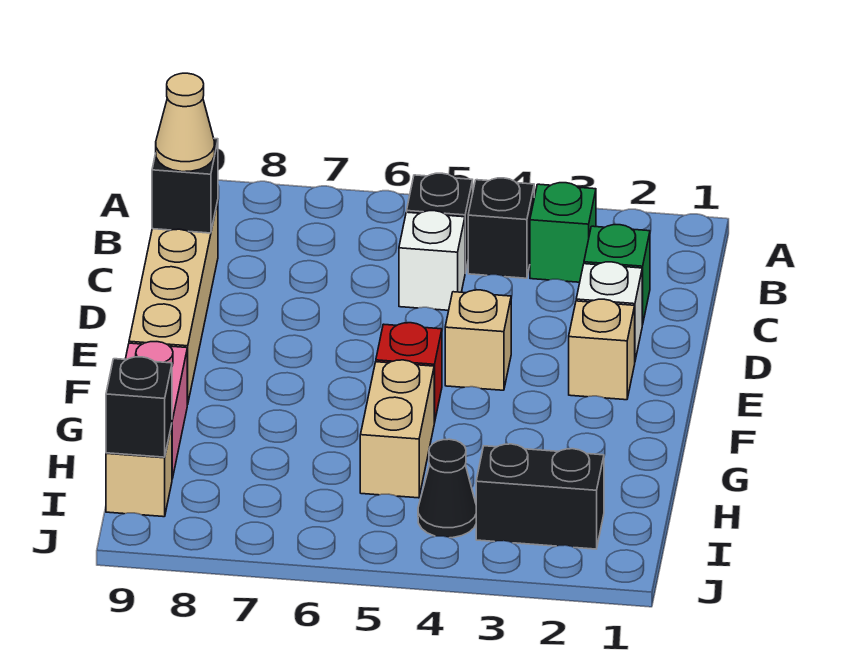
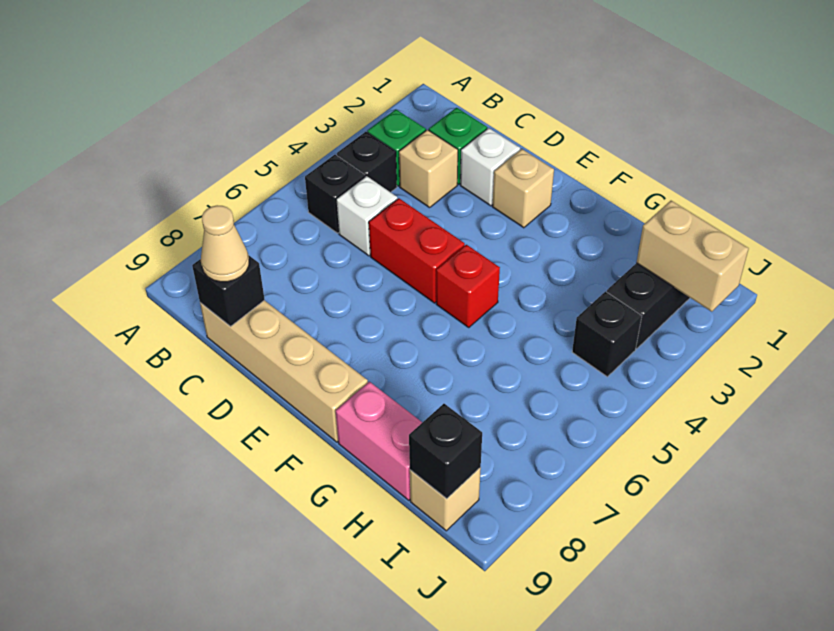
none -> red 1x2 brick [369,198,465,303]
tan 1x1 brick [445,290,511,390] -> tan 1x1 brick moved to [399,130,458,208]
tan 1x2 brick [360,360,434,498] -> tan 1x2 brick moved to [636,201,749,312]
black 1x1 cone [418,439,476,538] -> black 1x1 brick [572,292,642,377]

